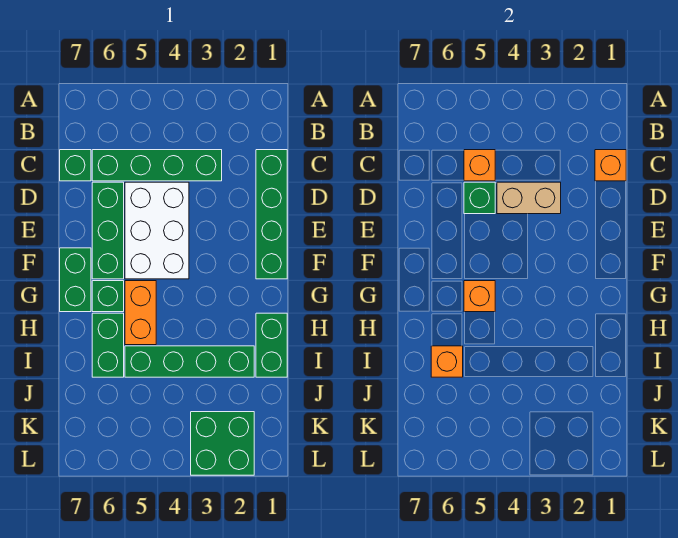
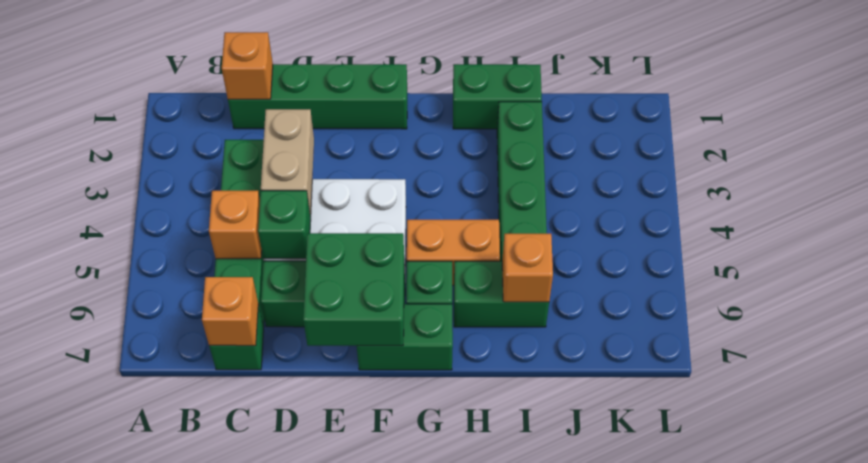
orange 1x1 brick [464,281,495,312] -> orange 1x1 brick moved to [202,277,258,346]
green 2x2 brick [191,412,254,475] -> green 2x2 brick moved to [303,233,404,346]

